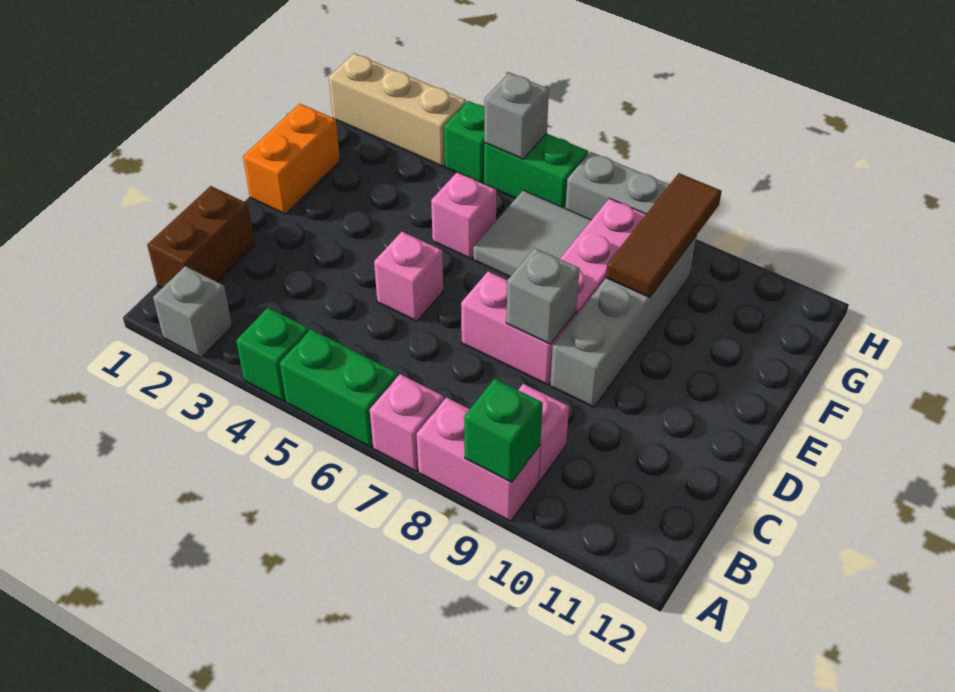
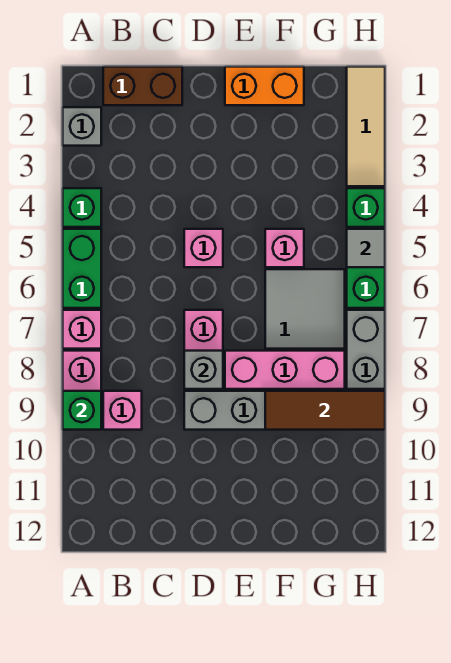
tan 1x3 brick [329,53,466,166] -> tan 1x3 tile [347,67,385,186]
grey 1x1 brick [484,73,549,159] -> grey 1x1 tile [347,229,385,267]

